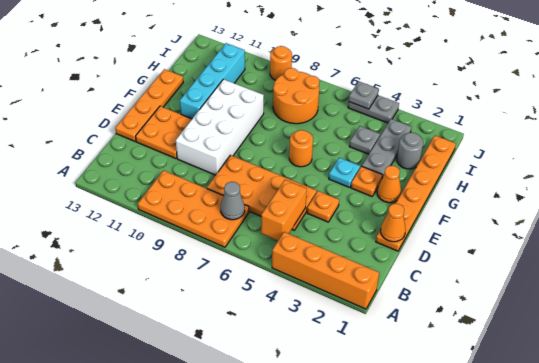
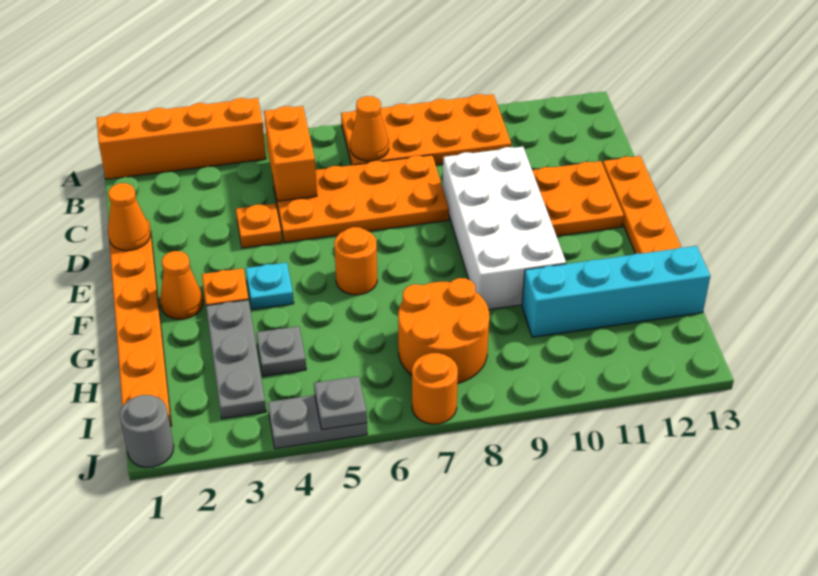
grey 1x1 cone [221,182,245,220] -> orange 1x1 cone [350,96,389,161]
cyan 1x4 brick [180,43,245,119] -> cyan 1x4 brick turned to [522,246,710,337]
grey 1x1 round brick [397,132,423,169] -> grey 1x1 round brick moved to [120,395,174,467]
orange 1x1 round brick [270,46,292,80] -> orange 1x1 round brick moved to [412,353,458,424]

